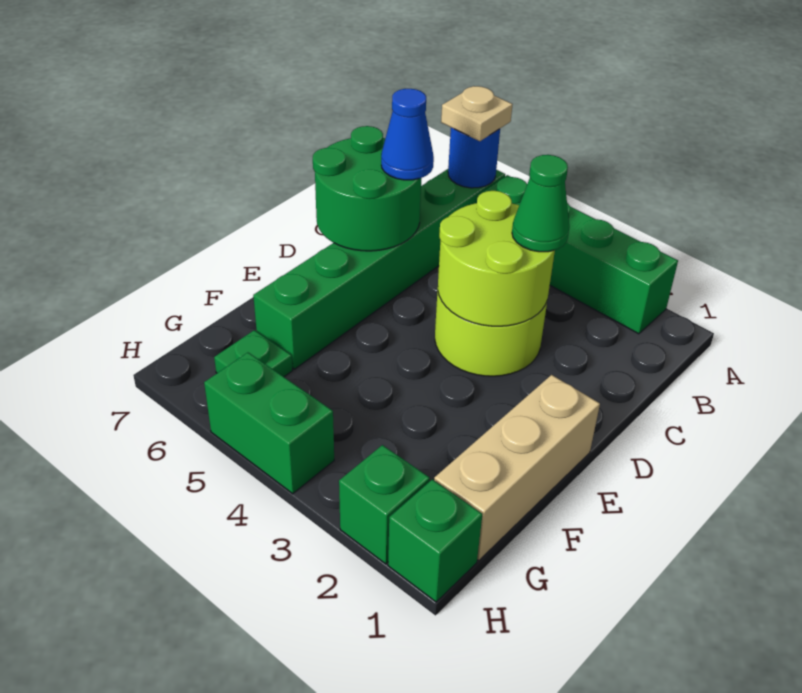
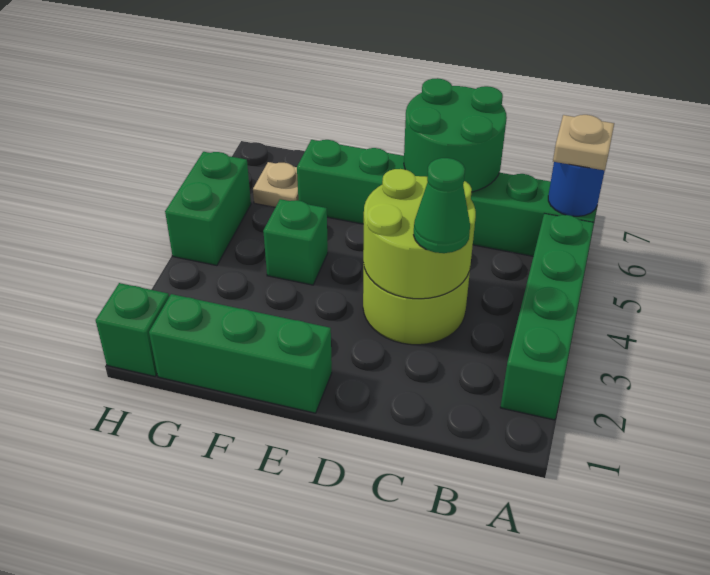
blue 1x1 cone [381,89,434,180] -> none
tan 1x3 brick [434,375,600,561] -> green 1x3 brick [149,294,332,413]
green 1x1 plate [214,330,293,377] -> tan 1x1 plate [253,162,298,207]
green 1x1 brick [339,445,430,564] -> green 1x1 brick moved to [263,199,328,285]

